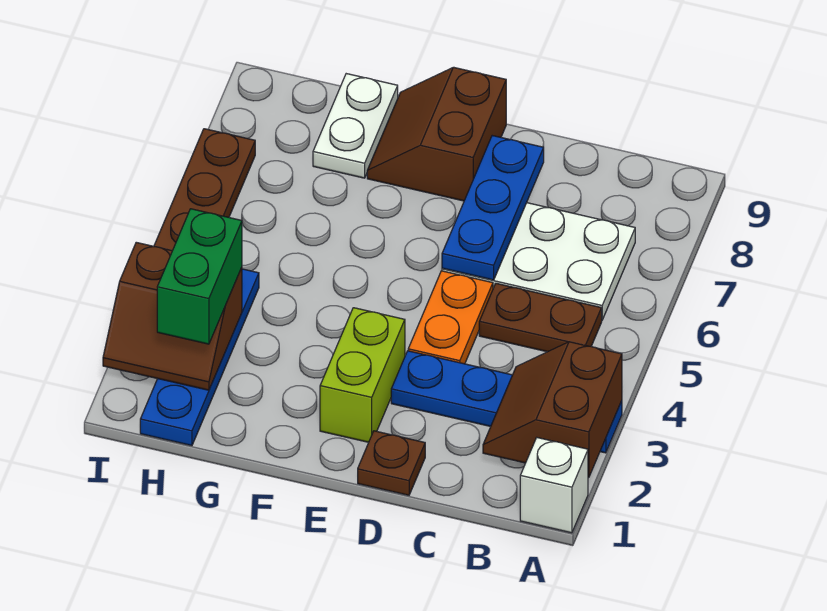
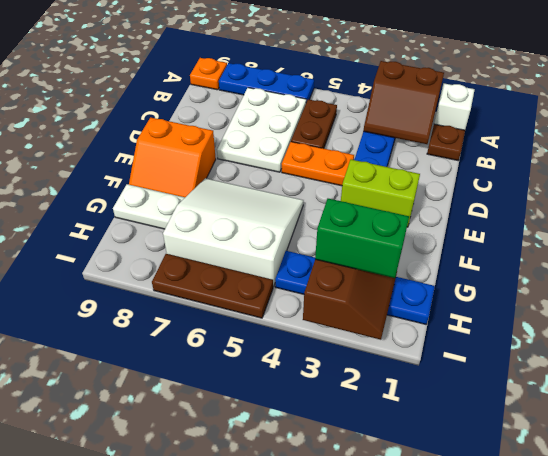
none -> orange 1x1 plate [190,58,227,90]
brown 1x1 plate [358,431,425,495] -> brown 1x1 plate moved to [427,124,465,160]
blue 1x3 plate [442,136,544,280] -> blue 1x3 plate moved to [219,63,314,102]
brown 2x2 slope [367,67,506,201] -> orange 2x2 slope [129,117,216,197]
none -> white 3x3 slope [163,178,304,287]

